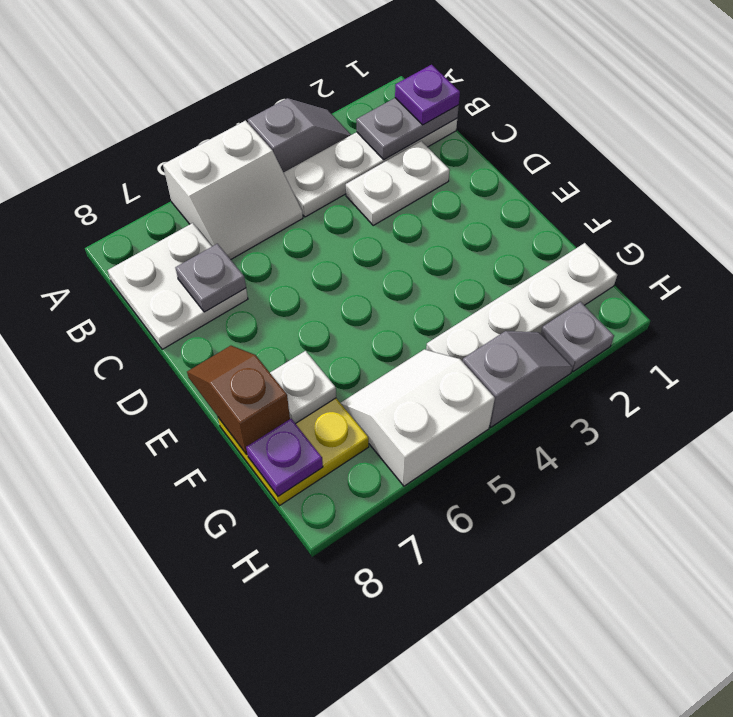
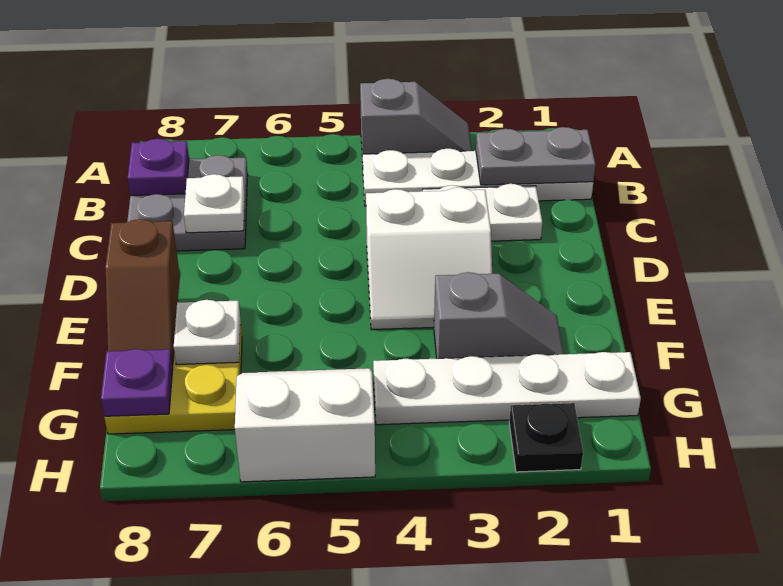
white 2x2 slope [163,121,303,259] -> white 2x2 slope moved to [366,187,492,330]
purple 1x1 plate [395,65,460,125] -> purple 1x1 plate moved to [128,139,189,196]
white 2x2 plate [108,223,248,349] -> grey 2x2 plate [127,155,248,251]
grey 1x1 plate [175,244,246,312] -> white 1x1 plate [184,174,245,233]
brown 1x2 slope [187,346,290,455] -> brown 1x2 slope turned to [106,219,180,365]
grey 1x1 plate [541,302,614,372] -> black 1x1 plate [509,403,583,472]
grey 1x2 slope [463,331,573,427] -> grey 1x2 slope moved to [434,272,564,359]

